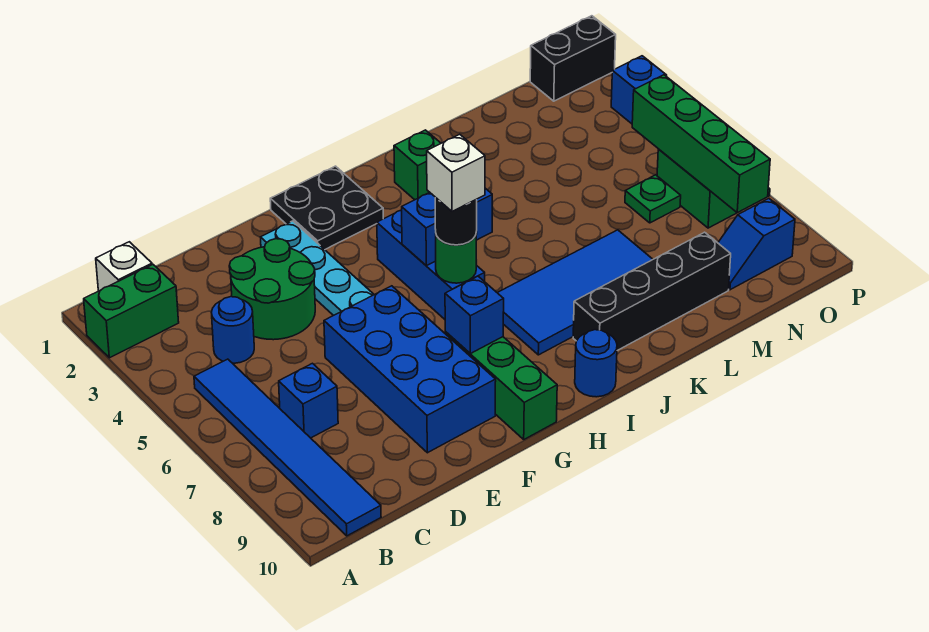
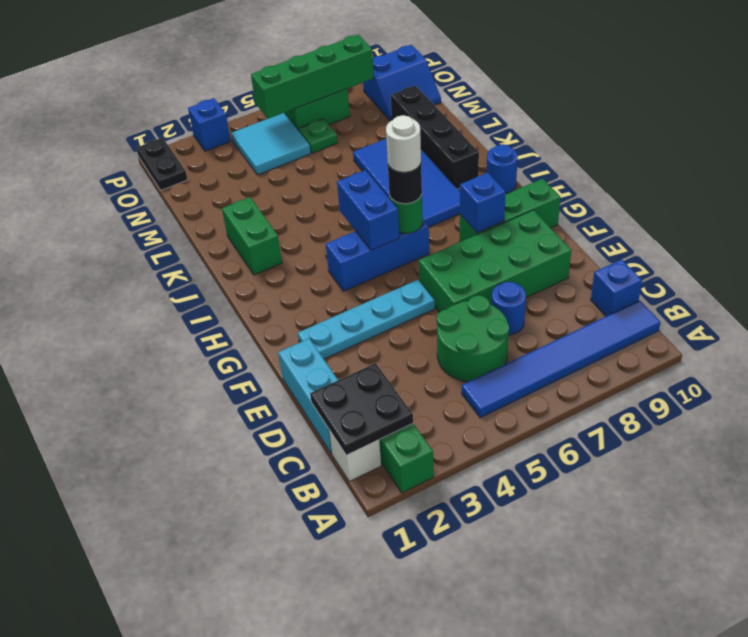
none -> cyan 1x3 brick [278,338,338,454]
blue 1x1 round brick [211,297,254,363] -> blue 1x1 round brick moved to [491,282,526,335]
blue 1x1 brick [279,363,338,438] -> blue 1x1 brick moved to [591,259,642,316]
green 2x2 round brick [229,239,315,340] -> green 2x2 round brick moved to [437,295,509,382]
blue 2x4 brick [324,286,496,453] -> green 2x4 brick [419,210,571,312]
black 2x2 plate [270,166,383,250] -> black 2x2 plate moved to [310,363,413,455]
white 1x1 brick [427,134,485,211] -> white 1x1 round brick [386,115,421,172]
green 1x1 brick [394,130,441,200] -> green 1x2 brick [222,197,282,275]
none -> cyan 2x2 tile [231,113,311,175]
blue 1x2 slope [718,199,795,290] -> blue 2x2 slope [363,45,441,121]
black 1x2 brick [530,16,616,101] -> black 1x2 plate [136,138,188,190]

